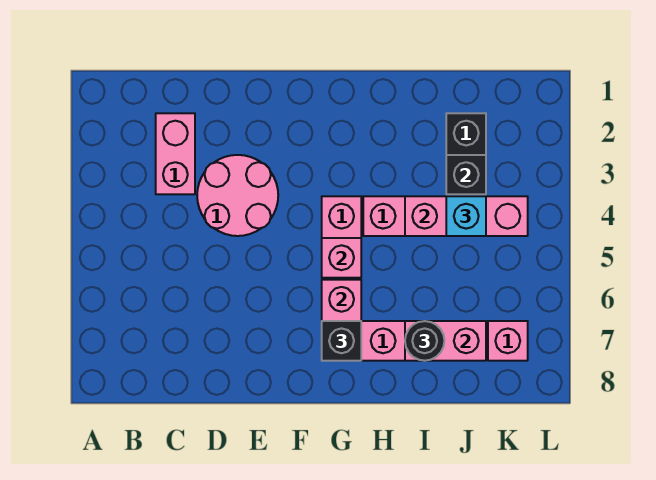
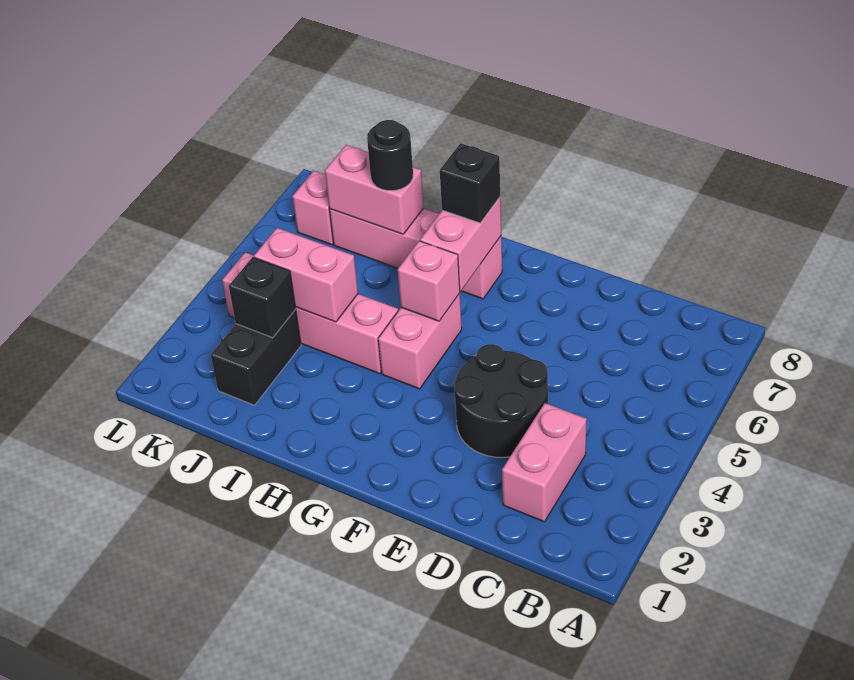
pink 2x2 round brick [197,155,278,236] -> black 2x2 round brick [454,344,548,458]
cyan 1x1 brick [446,196,486,236] -> none

